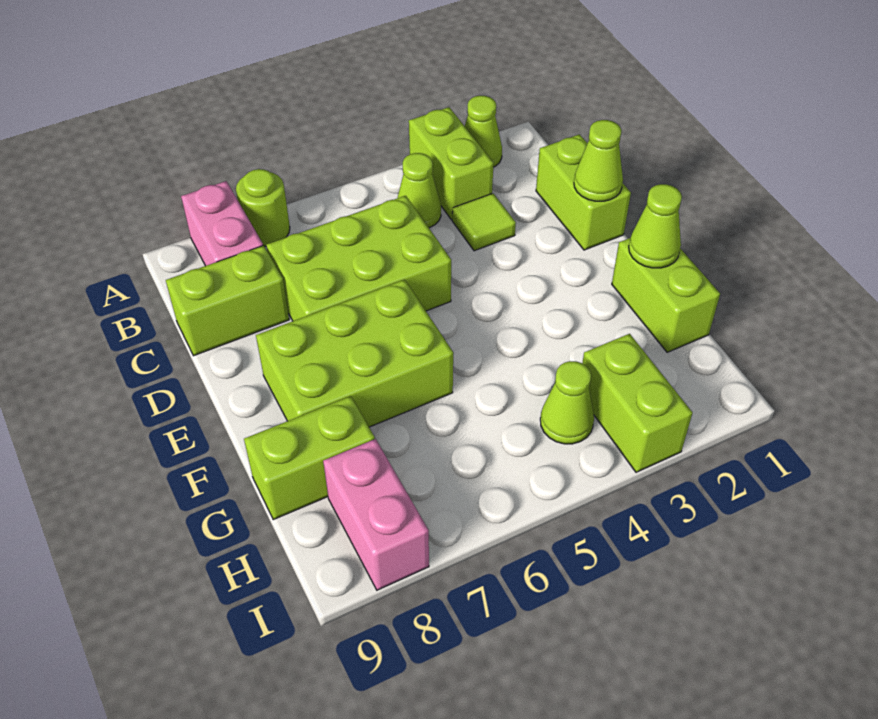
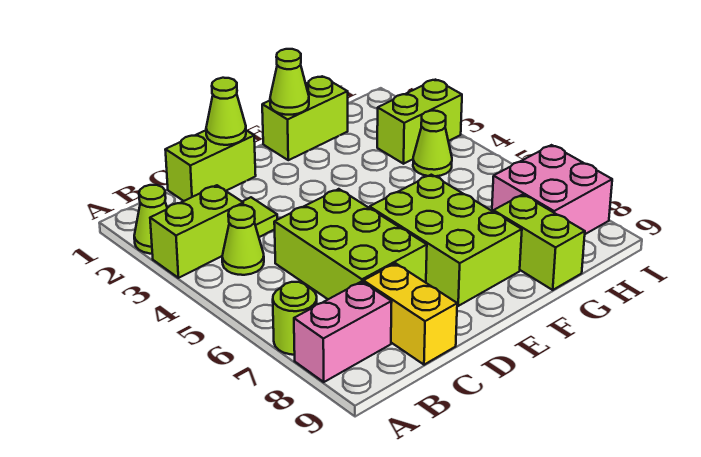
lime 1x2 brick [166,246,289,356] -> yellow 1x2 brick [363,263,457,365]
pink 1x2 brick [323,439,429,590] -> pink 2x2 brick [492,145,612,234]

